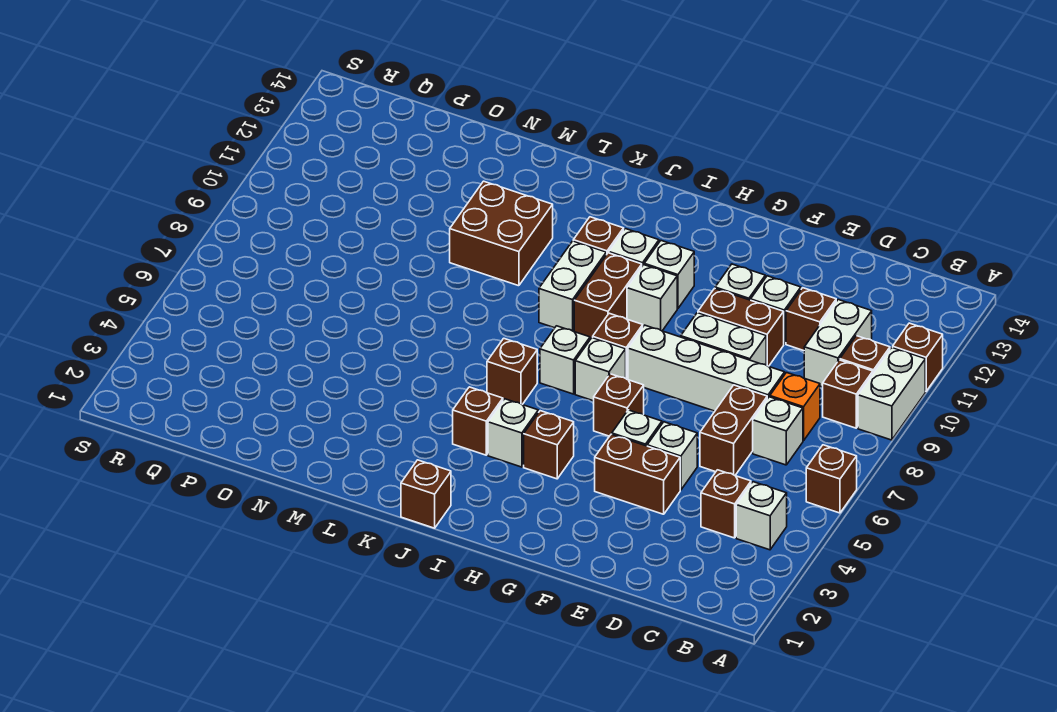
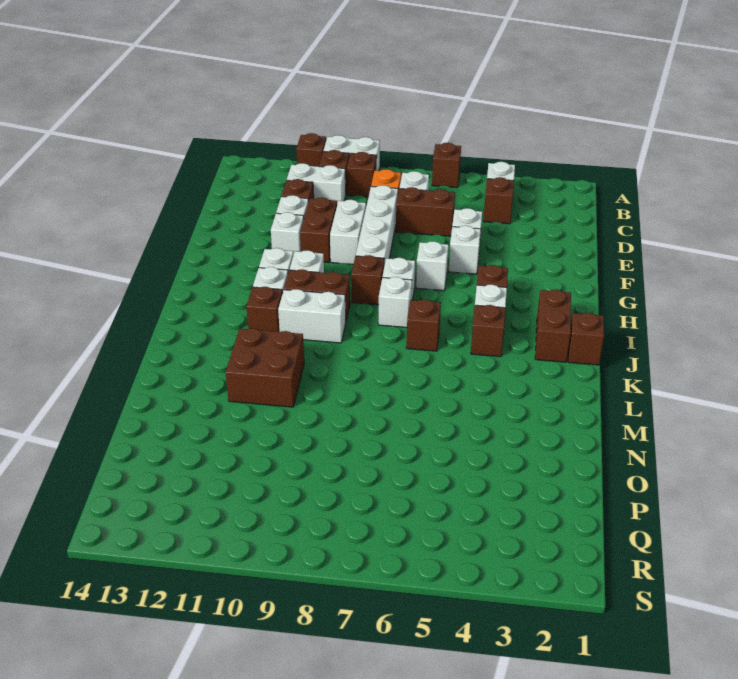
brown 1x2 brick [595,434,680,514] -> brown 1x2 brick moved to [535,290,571,362]
brown 1x1 brick [594,374,644,436] -> white 1x1 brick [416,241,448,291]

